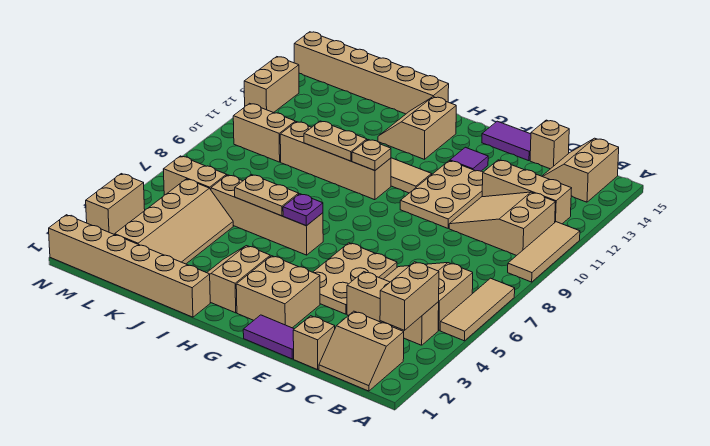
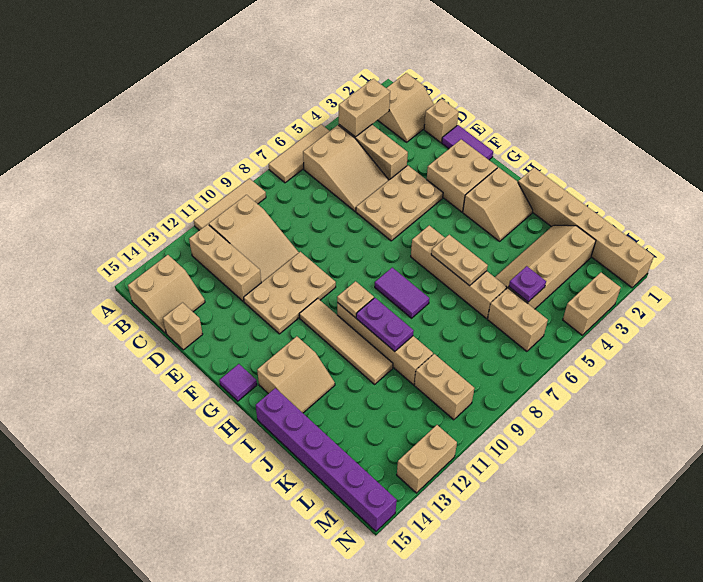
tan 2x2 slope [319,311,404,391] -> tan 2x2 slope turned to [378,73,434,142]
purple 1x2 tile [482,121,531,161] -> purple 1x2 tile moved to [375,268,429,318]
purple 1x1 tile [450,147,488,171] -> purple 1x1 tile moved to [219,364,257,401]
purple 1x1 plate [283,194,323,226] -> purple 1x1 plate moved to [508,266,546,302]
tan 1x2 plate [304,121,367,161] -> purple 1x2 plate [356,298,414,351]
tan 1x6 brick [294,32,449,114] -> purple 1x6 brick [256,388,397,531]

